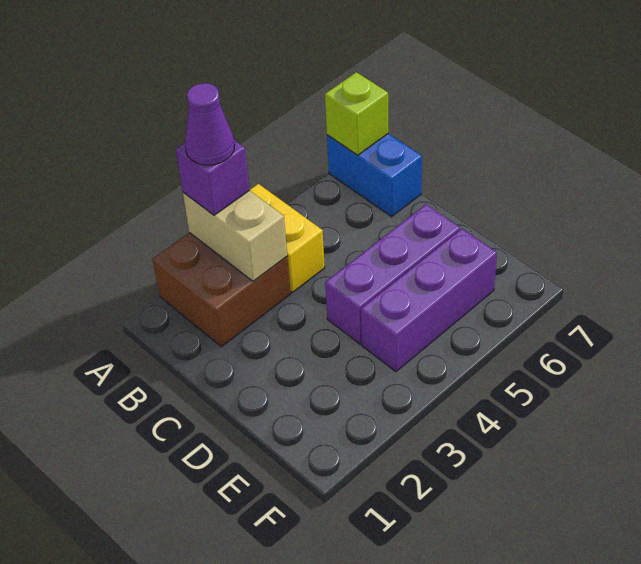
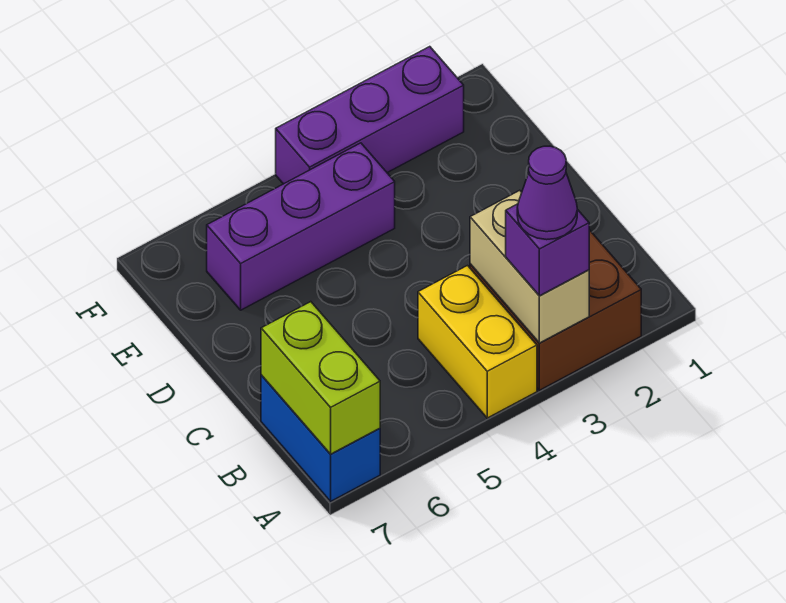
lime 1x1 brick [325,72,388,155] -> lime 1x2 brick [261,302,380,454]
purple 1x3 brick [325,205,460,344] -> purple 1x3 brick moved to [276,47,464,184]

